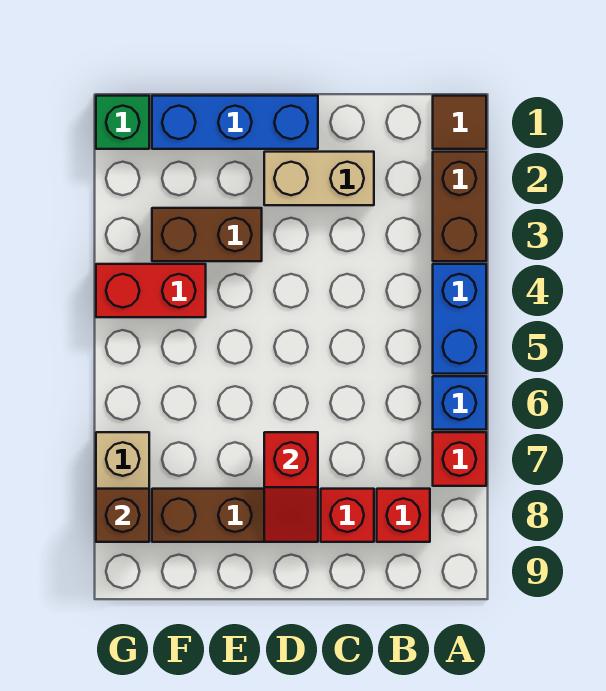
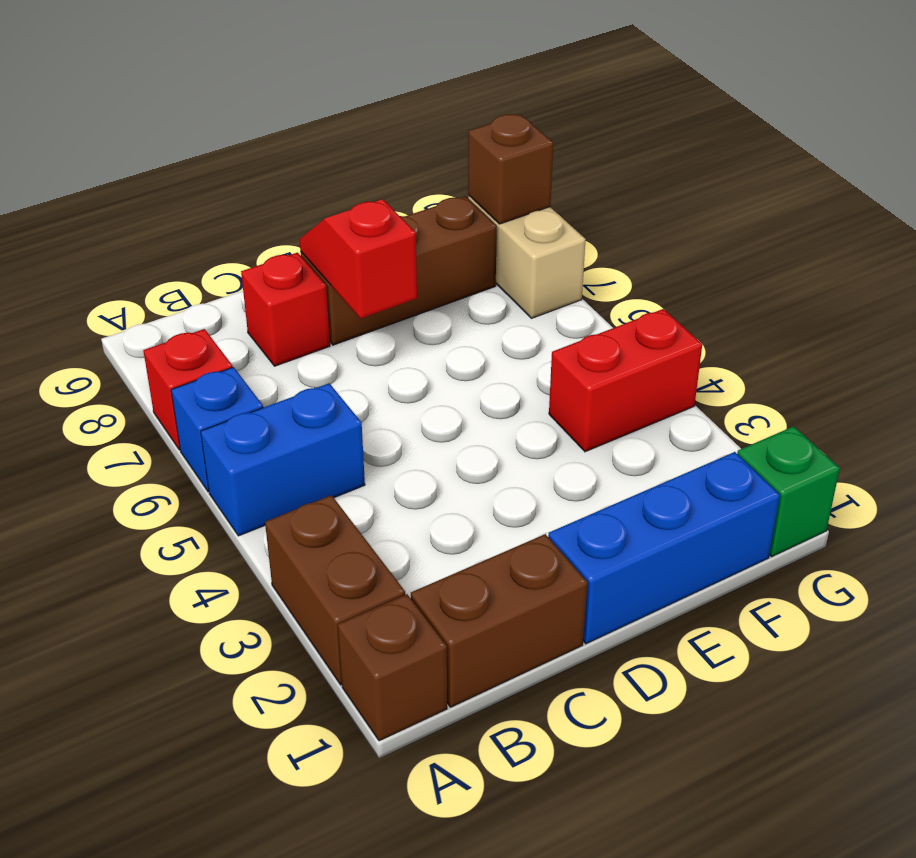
brown 1x1 tile [433,96,486,149] -> brown 1x1 brick [338,594,447,741]
blue 1x2 brick [433,264,486,374] -> blue 1x2 brick turned to [201,383,365,536]
red 1x1 brick [377,489,430,542] -> none
tan 1x2 brick [264,152,374,205] -> none
brown 1x2 brick [152,208,262,261] -> brown 1x2 brick moved to [411,534,588,707]

